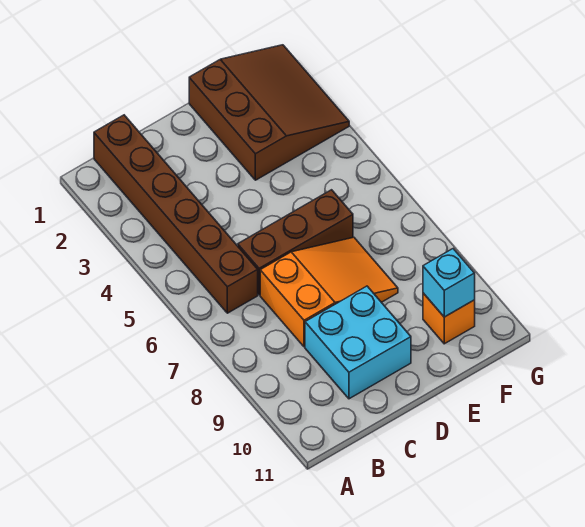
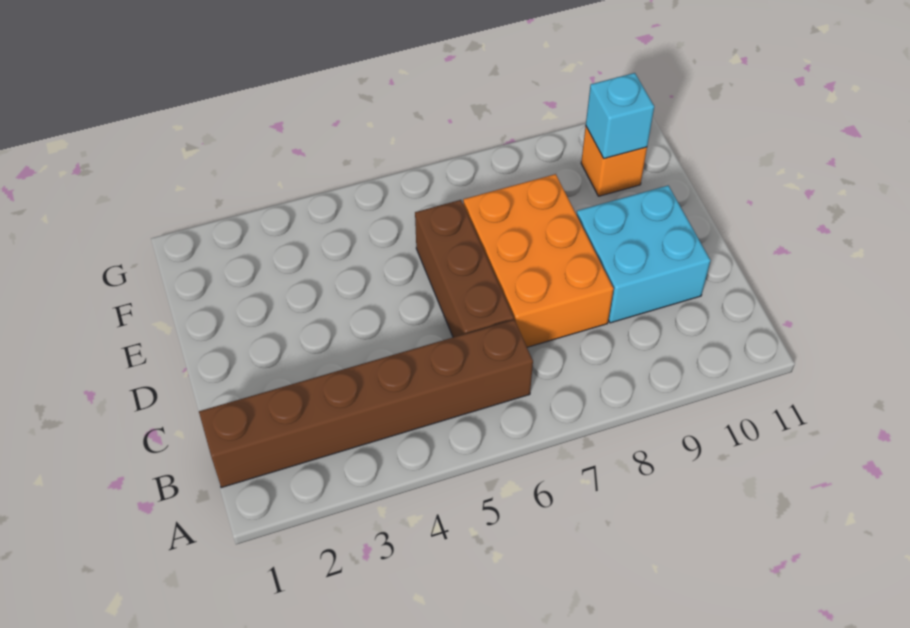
orange 2x3 slope [260,237,398,347] -> orange 2x3 brick [463,174,613,347]
brown 3x3 slope [189,45,349,180] -> none

